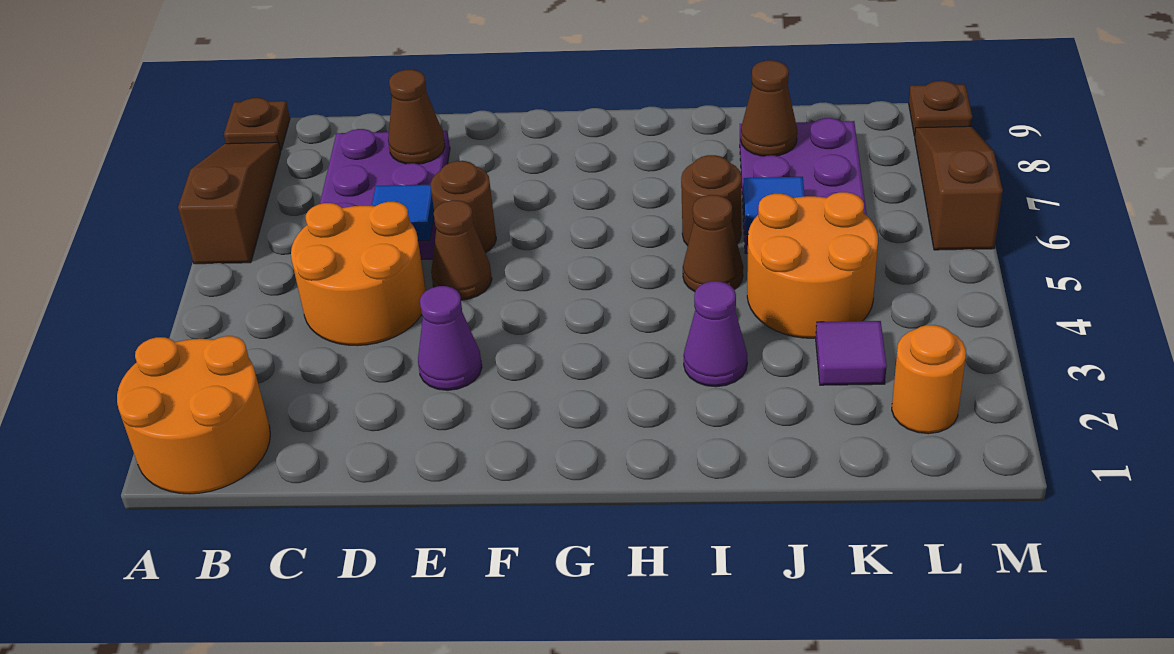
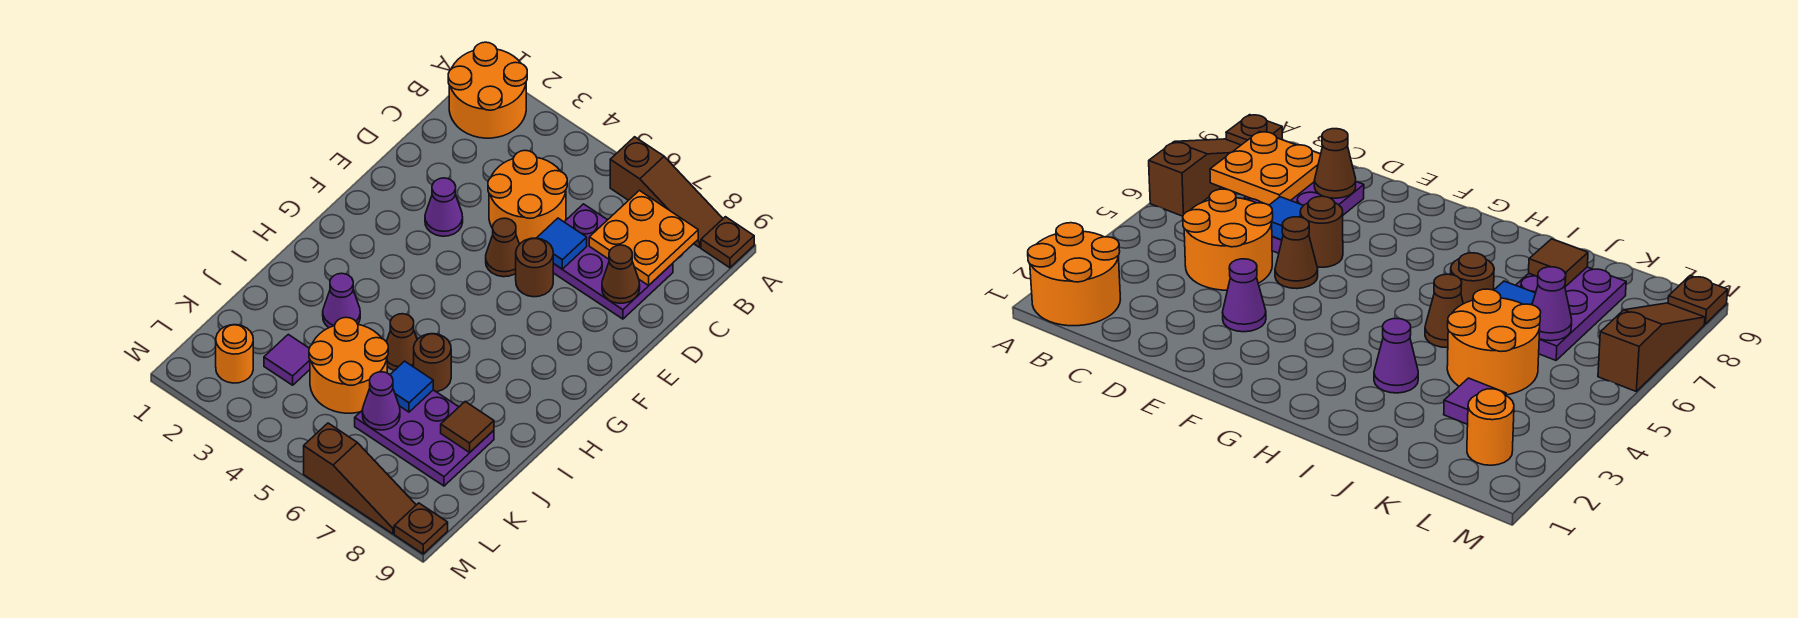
none -> orange 2x2 plate [589,191,698,285]
brown 1x1 cone [741,60,797,156] -> brown 1x1 tile [441,402,494,452]
none -> purple 1x1 cone [362,372,400,430]

